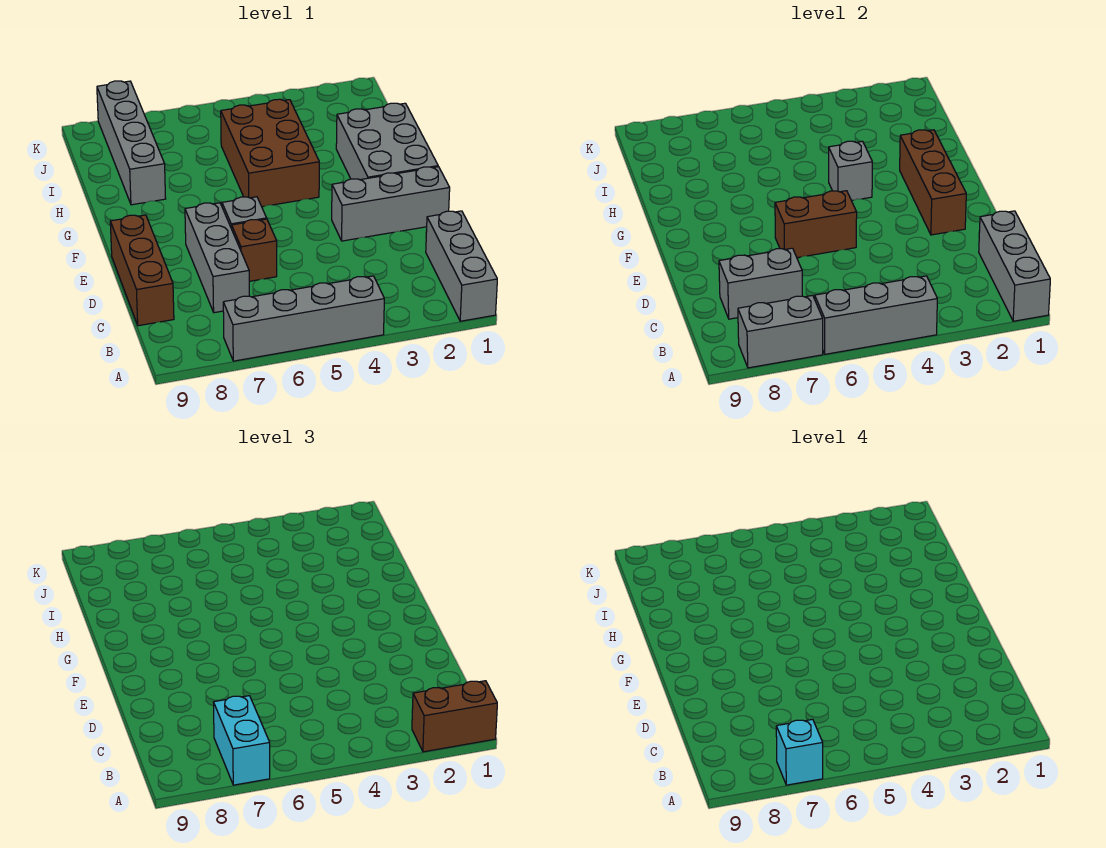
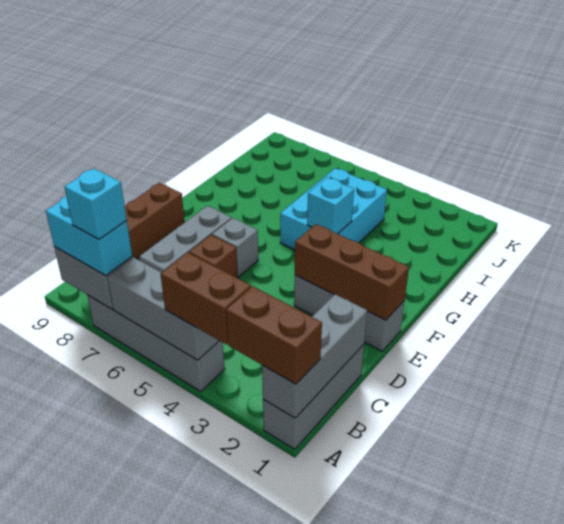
cyan 1x2 brick [214,696,270,785] -> cyan 1x2 brick turned to [46,197,132,276]
grey 1x2 brick [719,248,802,319] -> none
brown 1x3 brick [900,130,966,235] -> brown 1x3 brick turned to [295,224,409,320]
brown 1x2 brick [775,191,857,258] -> brown 1x2 brick moved to [161,252,251,344]
grey 2x3 brick [336,103,438,180] -> none
brown 2x3 brick [221,99,319,207] -> cyan 2x3 brick [280,168,387,250]
grey 1x1 brick [829,141,872,201] -> cyan 1x1 brick [307,178,354,234]
grey 1x4 brick [97,81,166,205] -> none

